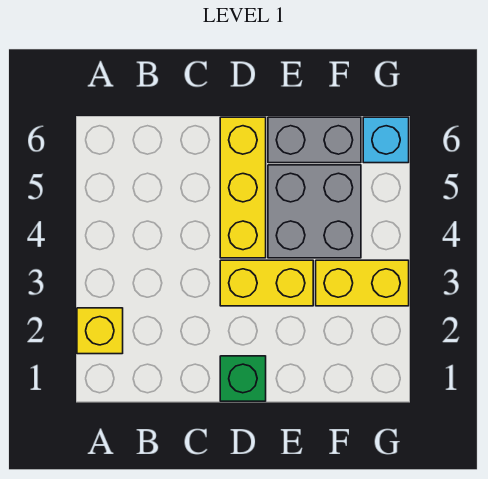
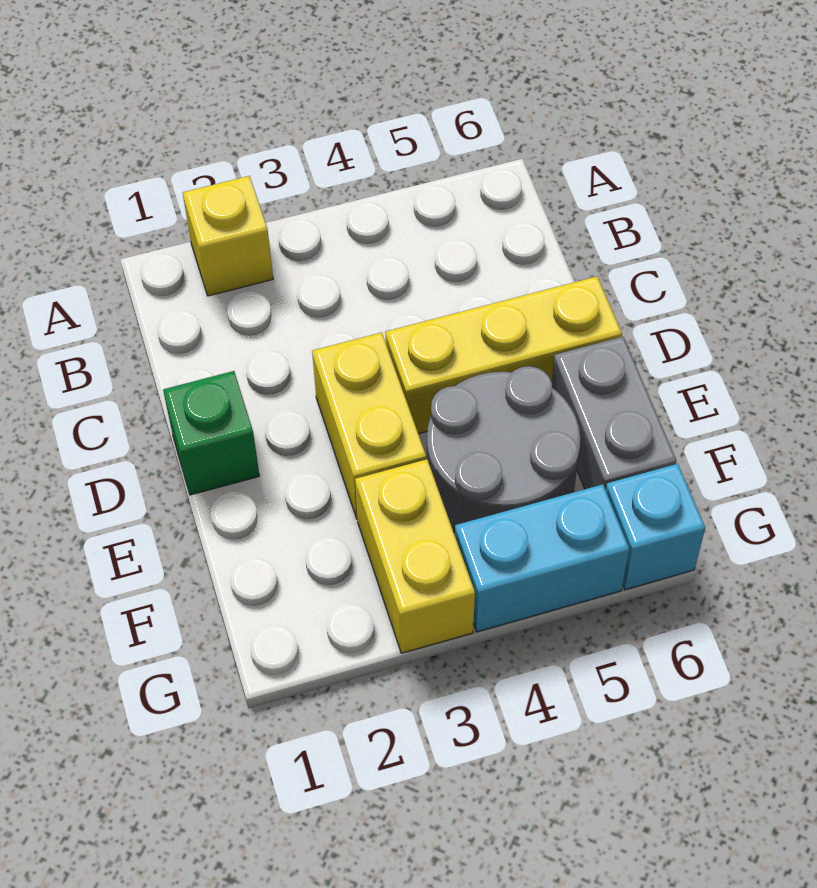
grey 2x2 brick [268,165,361,258] -> grey 2x2 round brick [427,366,580,533]
none -> cyan 1x2 brick [455,484,629,632]

